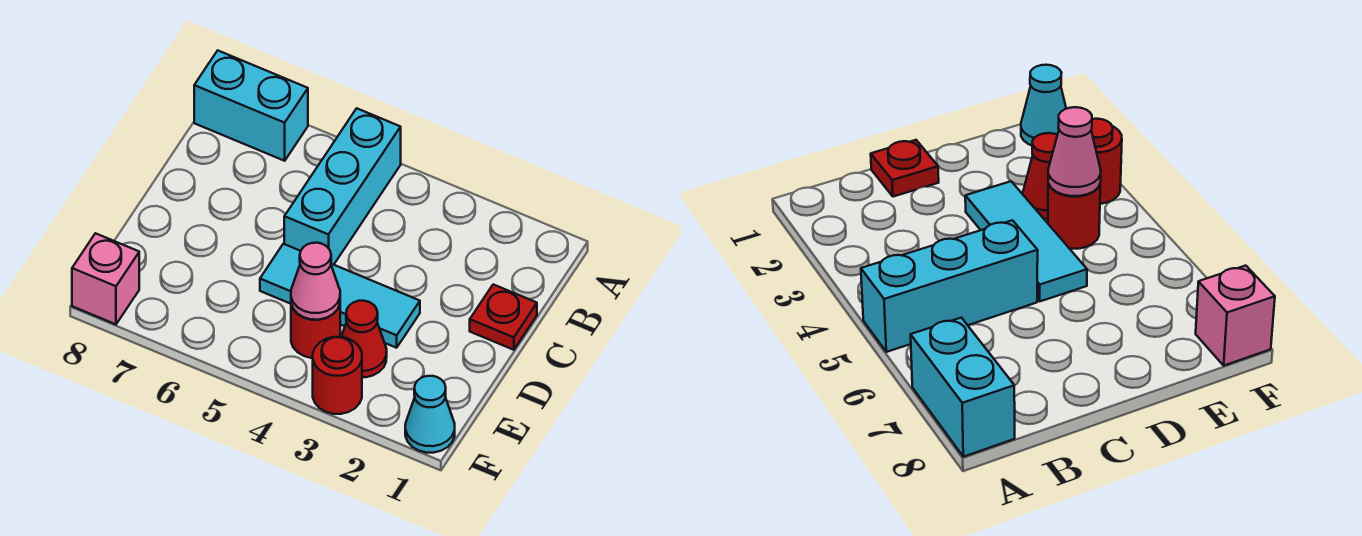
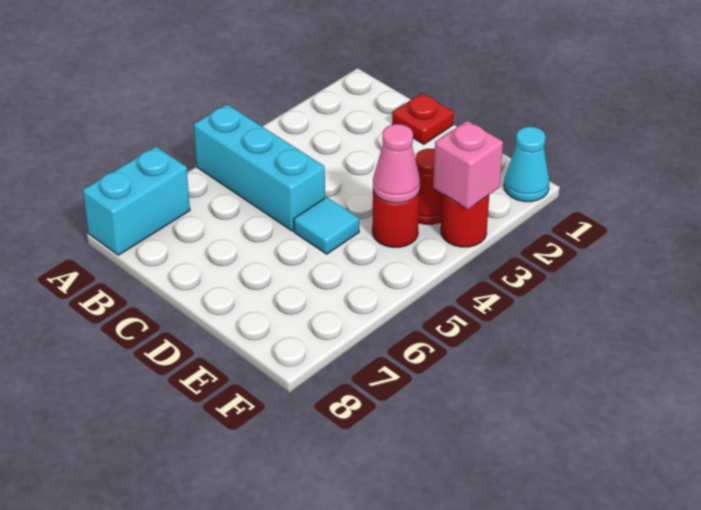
cyan 1x3 tile [260,244,420,348] -> cyan 1x1 tile [294,197,359,254]
pink 1x1 brick [72,233,139,324] -> pink 1x1 brick moved to [433,121,503,209]

